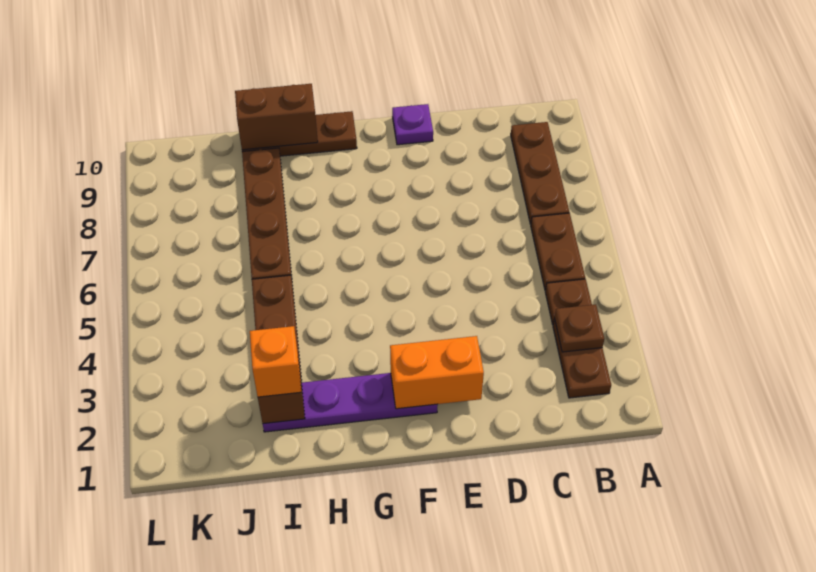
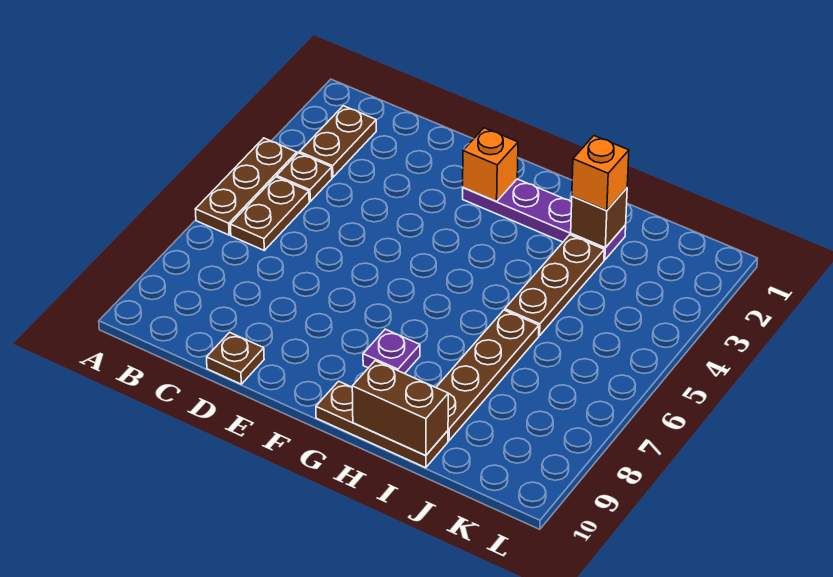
brown 1x1 plate [554,304,604,352] -> brown 1x1 plate moved to [207,332,264,384]
brown 1x3 plate [511,122,569,224] -> brown 1x3 plate moved to [195,138,297,235]
orange 1x2 brick [390,336,484,409] -> orange 1x1 brick [463,128,518,201]
purple 1x1 plate [392,104,433,145] -> purple 1x1 plate moved to [363,329,420,374]

